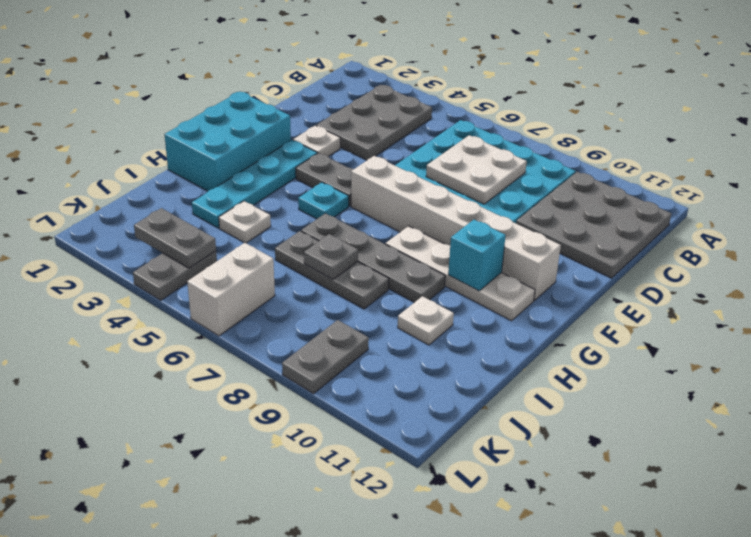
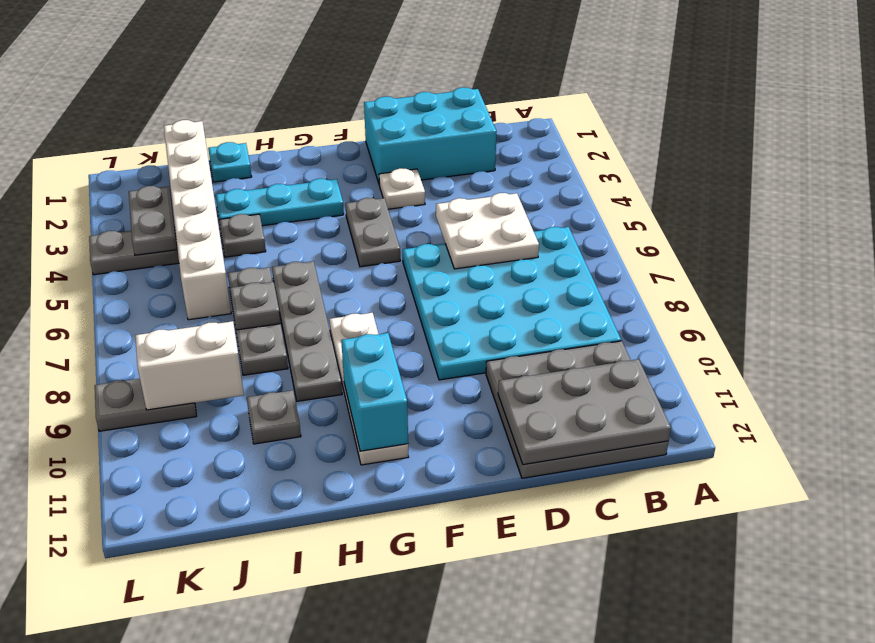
grey 2x3 plate [316,85,432,160] -> grey 2x3 plate moved to [498,359,671,465]
white 2x2 plate [426,135,527,204] -> white 2x2 plate moved to [436,193,539,269]
cyan 2x3 brick [164,91,291,191] -> cyan 2x3 brick moved to [364,87,497,185]
cyan 1x4 plate [192,140,317,228] -> cyan 1x3 plate [216,179,344,226]
white 1x6 brick [351,156,561,300] -> white 1x6 brick moved to [164,120,231,320]
cyan 1x1 plate [298,182,349,219] -> cyan 1x1 plate moved to [208,142,252,182]
cyan 1x1 brick [448,220,506,291] -> cyan 1x2 brick [341,333,408,451]
white 1x1 plate [219,201,271,243] -> grey 1x1 plate [219,214,266,257]
white 1x1 plate [398,296,454,345] -> grey 1x1 plate [247,390,301,444]
white 1x2 brick [187,243,275,336] -> white 1x2 brick moved to [135,321,244,410]

